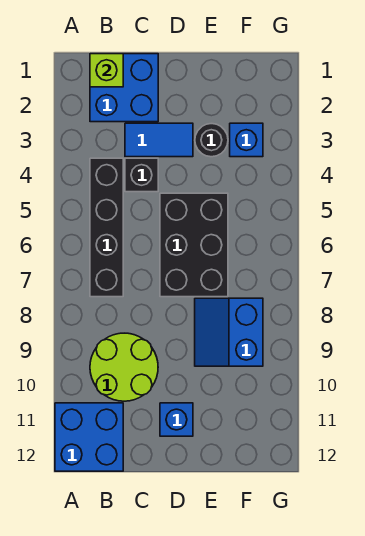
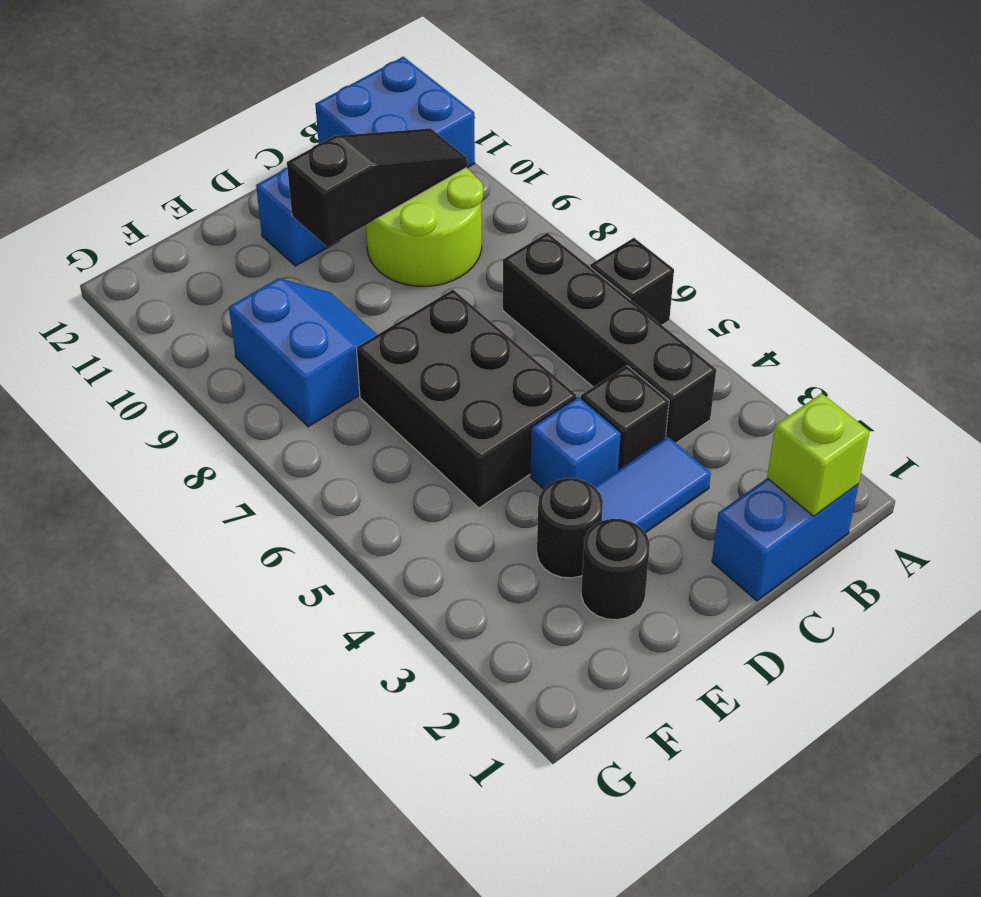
none -> black 1x1 brick [590,238,674,325]
blue 2x2 brick [90,54,158,122] -> blue 1x2 brick [712,478,859,601]
none -> black 1x3 slope [287,128,467,247]
none -> black 1x1 round brick [581,519,650,620]
blue 1x1 brick [230,123,263,157] -> blue 1x1 brick moved to [530,397,621,489]

